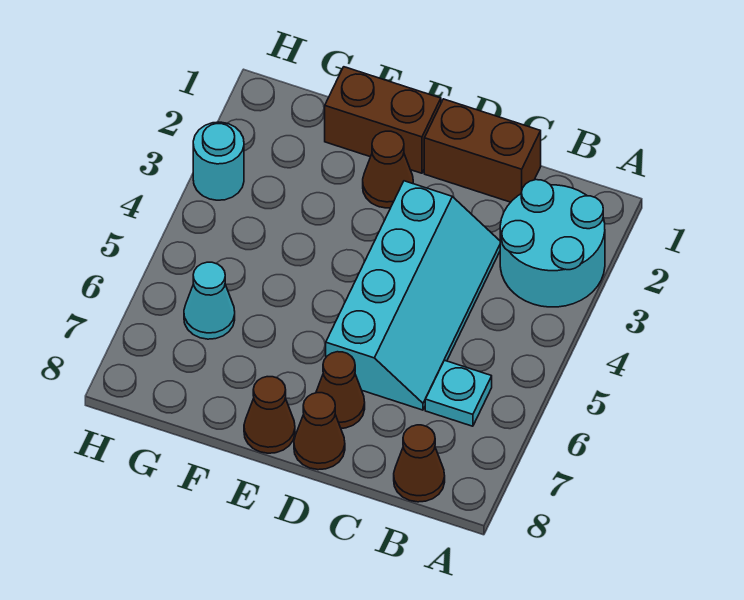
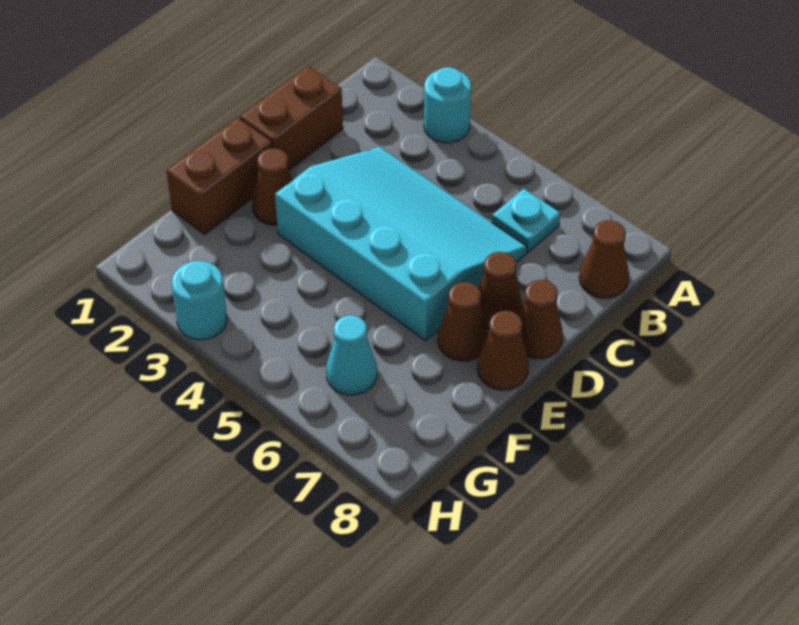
cyan 2x2 round brick [500,180,605,307] -> cyan 1x1 round brick [424,67,471,143]
cyan 2x4 slope [326,181,500,410] -> cyan 3x4 slope [275,147,527,341]
none -> brown 1x1 cone [438,282,488,361]

